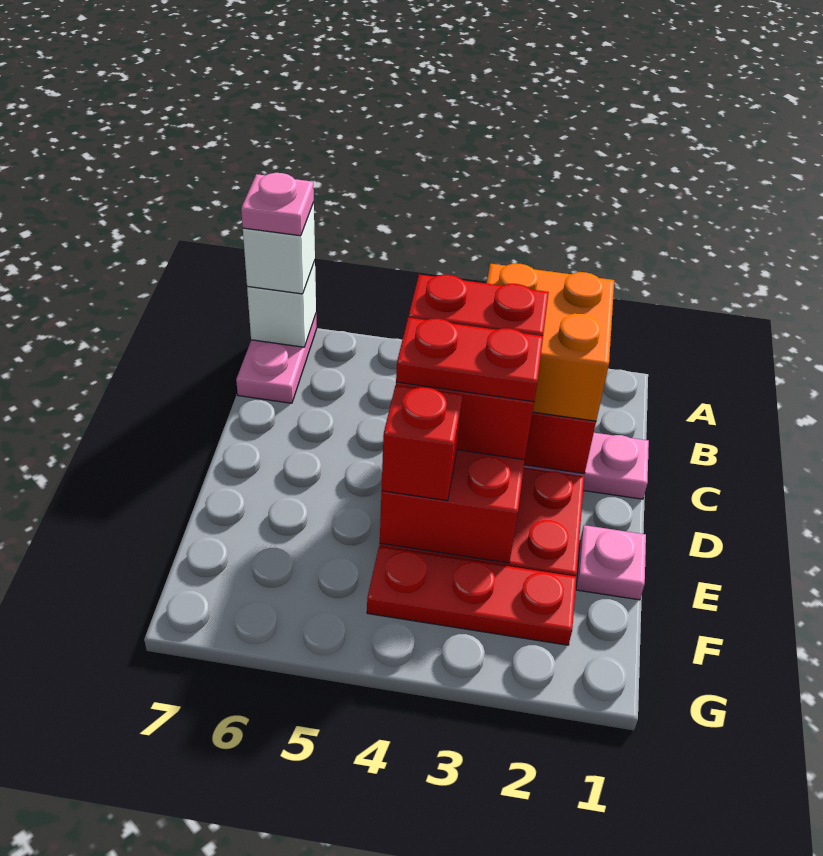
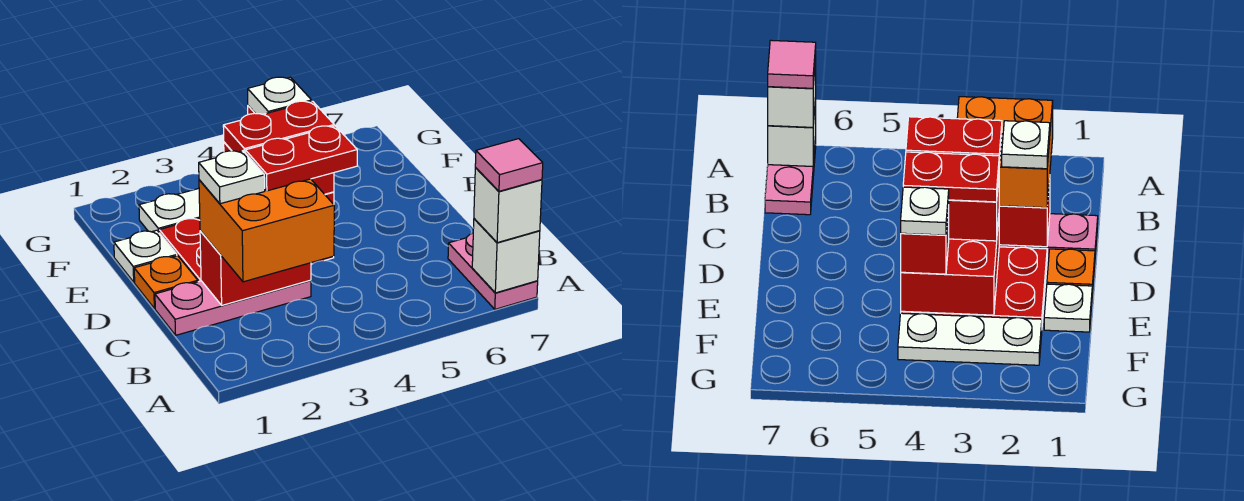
pink 1x1 plate [241,173,314,236] -> pink 1x1 tile [475,139,543,191]
none -> white 1x1 plate [199,151,265,204]
none -> orange 1x1 plate [134,256,198,309]
pink 1x1 plate [576,525,646,600] -> white 1x1 plate [114,230,177,282]
none -> white 1x1 plate [248,77,312,114]
red 1x3 plate [367,546,576,645] -> white 1x3 plate [139,189,200,232]

